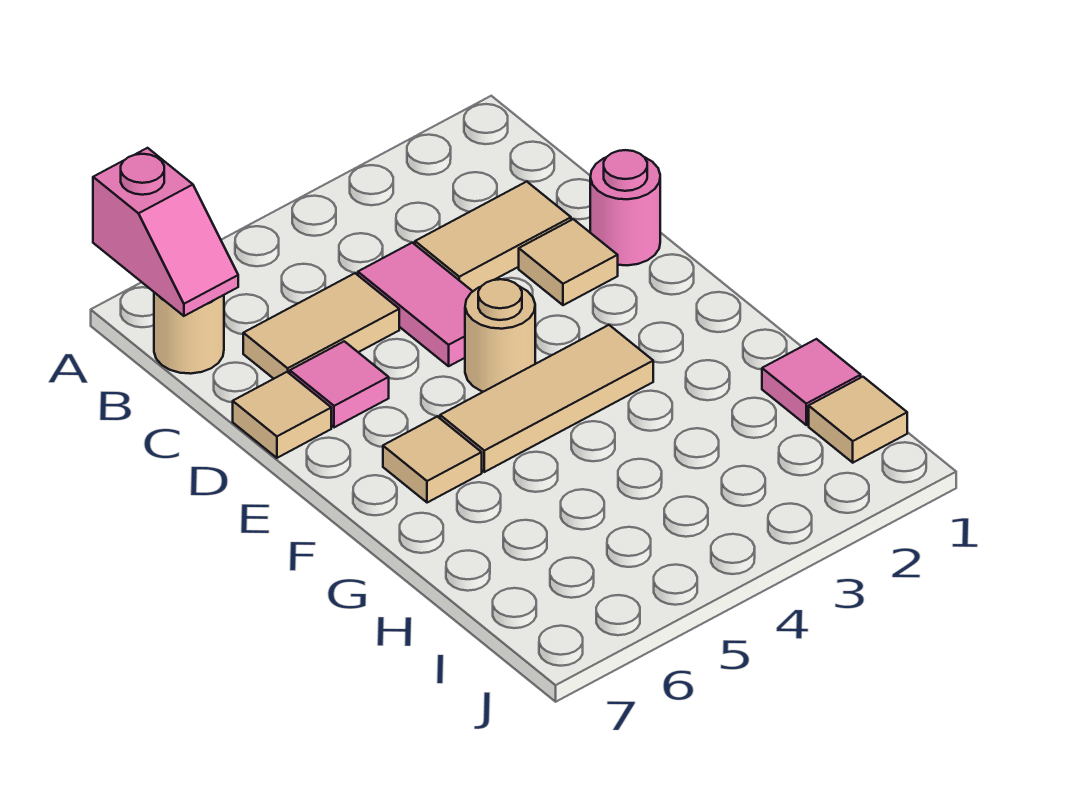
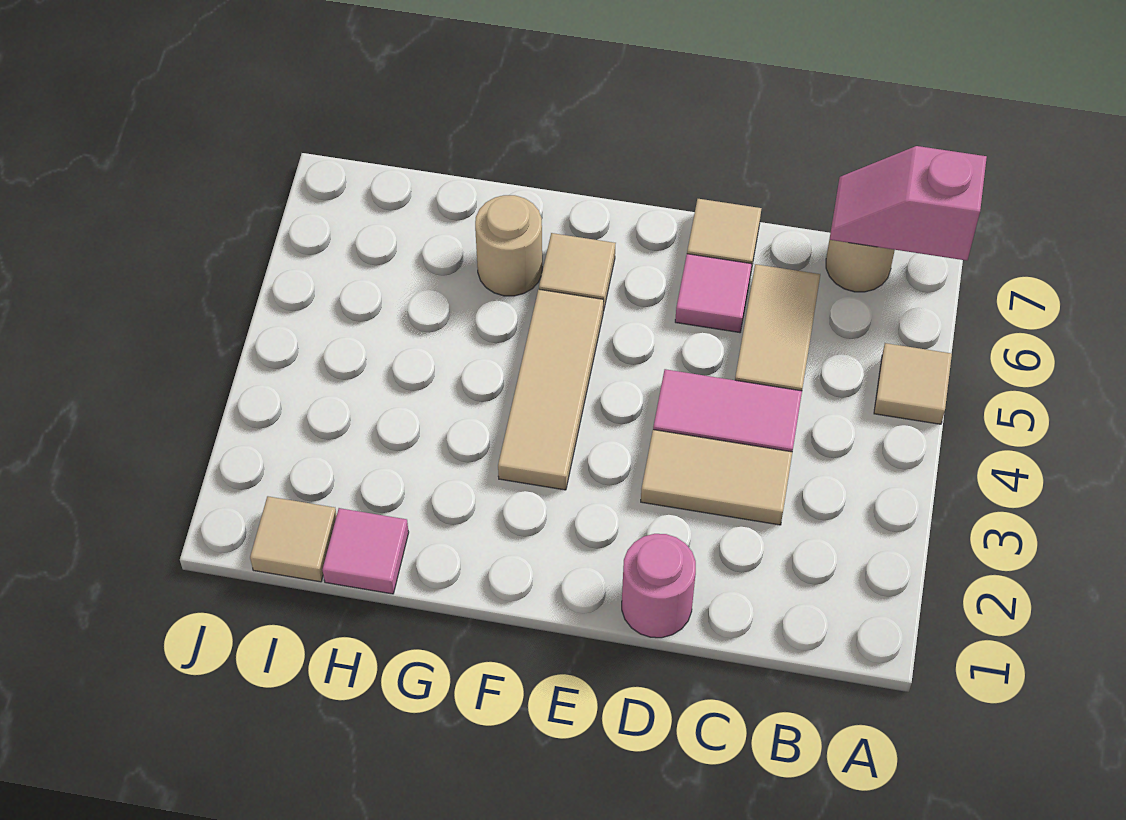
tan 1x2 tile [415,182,571,291] -> tan 1x2 tile turned to [641,430,792,525]
tan 1x1 tile [519,219,618,305] -> tan 1x1 tile moved to [874,343,952,424]
tan 1x1 round brick [465,279,535,392] -> tan 1x1 round brick moved to [475,195,542,296]

